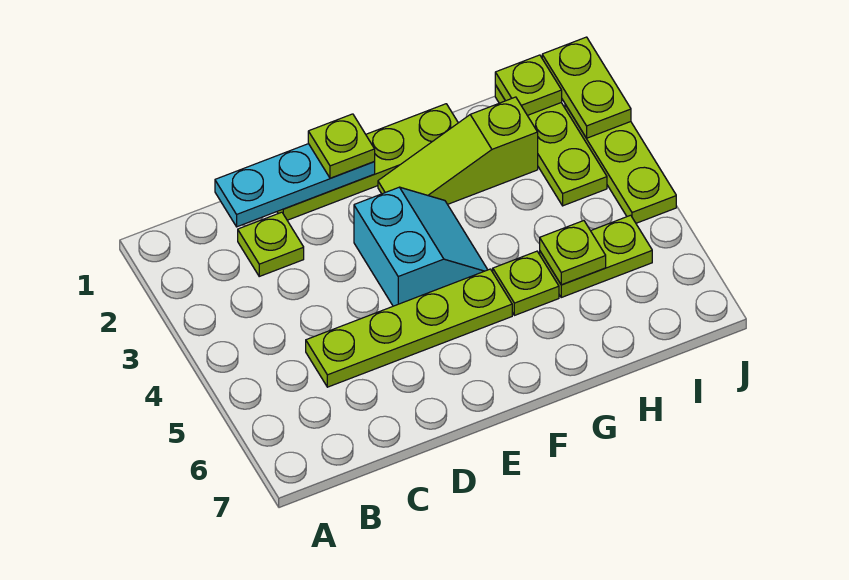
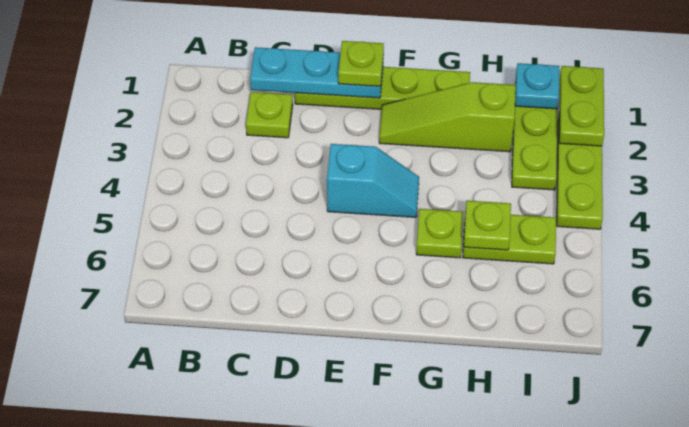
lime 1x4 plate [306,269,512,387] -> none
cyan 2x2 slope [354,187,488,306] -> cyan 1x2 slope [327,144,419,217]
lime 1x1 plate [495,55,562,115] -> cyan 1x1 plate [515,63,559,109]

